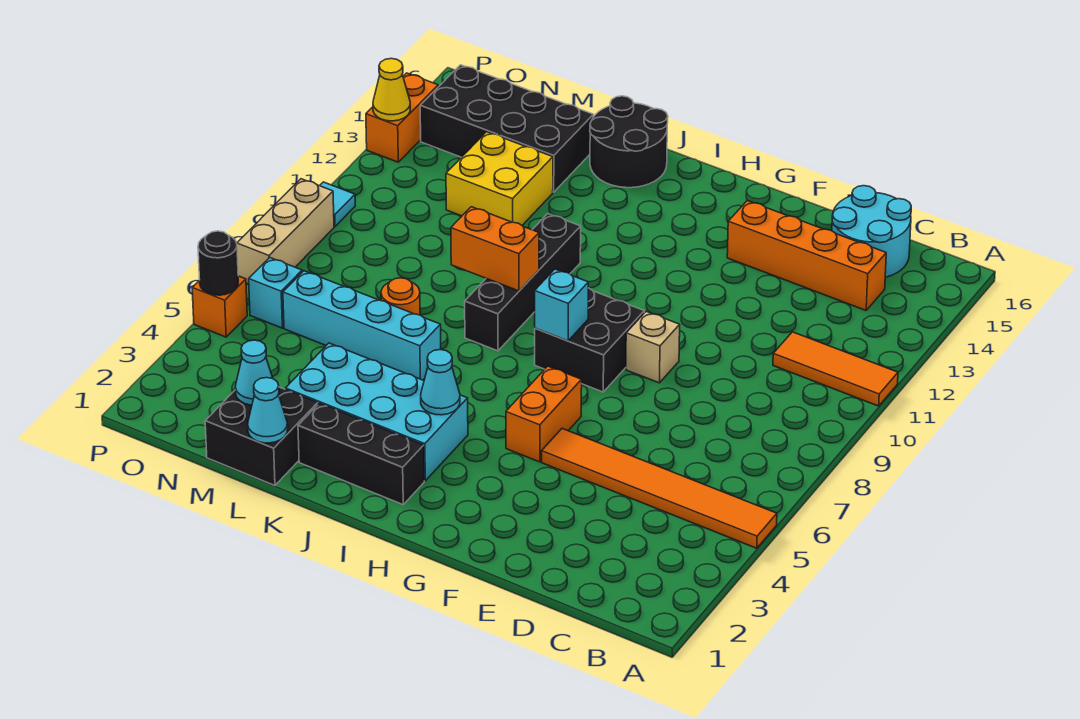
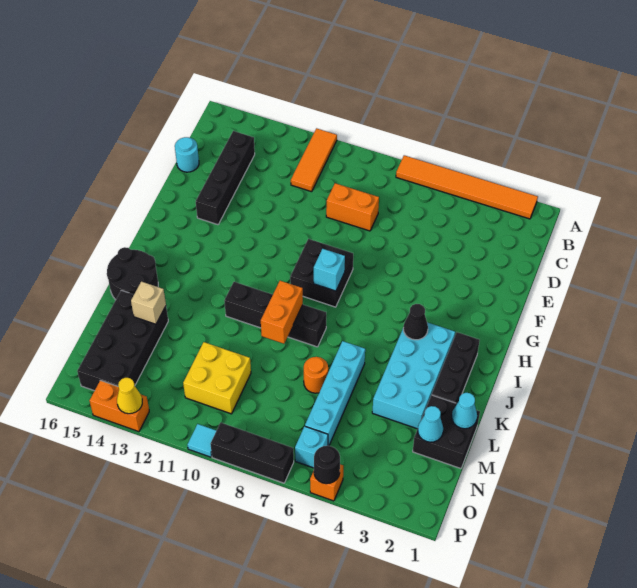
orange 1x6 tile [542,429,777,548] -> orange 1x6 tile turned to [396,155,538,219]
orange 1x4 brick [727,201,886,310] -> black 1x4 brick [196,131,255,225]
cyan 2x2 round brick [832,186,911,277] -> cyan 1x1 round brick [175,137,199,172]
tan 1x1 brick [626,312,680,383] -> tan 1x1 brick moved to [131,281,166,324]
orange 1x2 brick [506,366,582,462] -> orange 1x2 brick moved to [326,183,379,231]
cyan 1x1 cone [421,350,460,415] -> black 1x1 cone [403,304,428,340]
yellow 2x2 brick [446,132,553,225] -> yellow 2x2 brick moved to [183,342,251,414]
tan 1x3 brick [237,179,334,284] -> black 1x3 brick [211,423,294,483]

